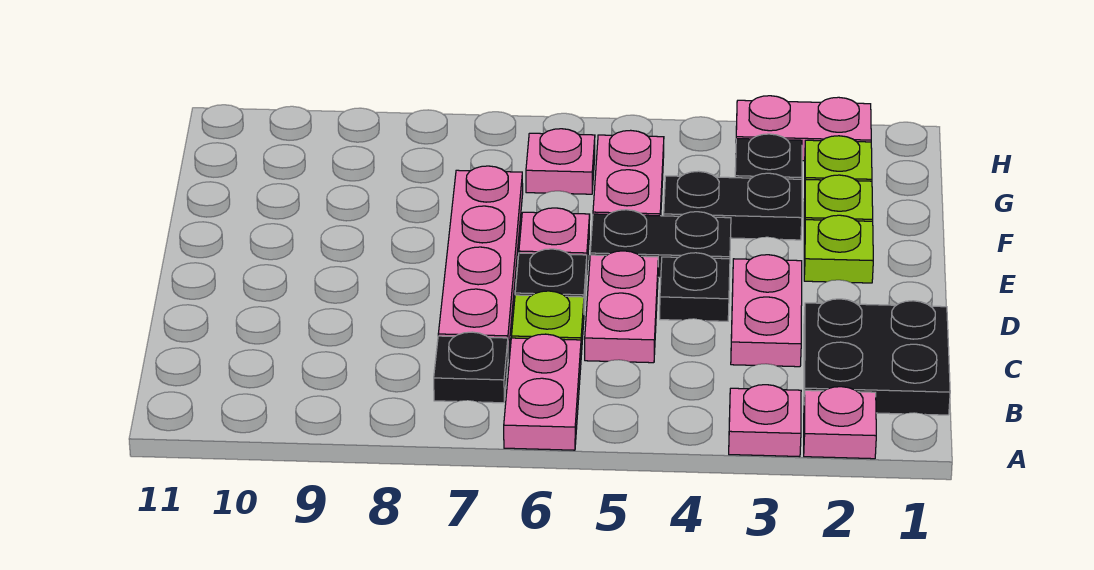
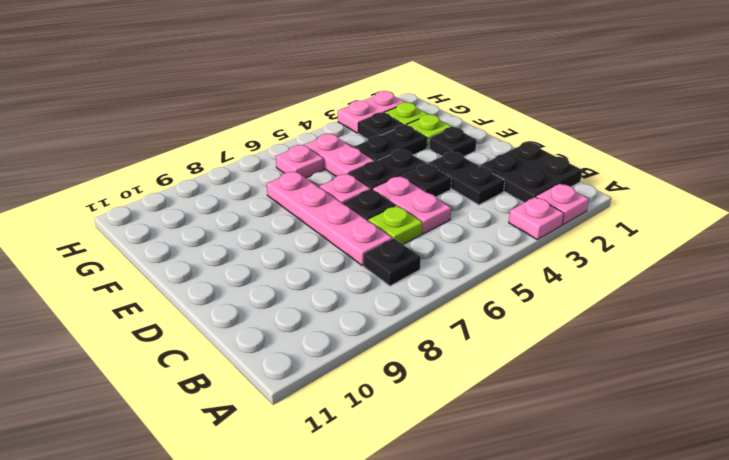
pink 1x2 plate [504,334,581,450] -> none
pink 1x2 plate [731,255,802,367] -> black 1x2 plate [428,152,505,205]
lime 1x1 plate [804,215,873,283] -> black 1x1 plate [429,127,476,156]

